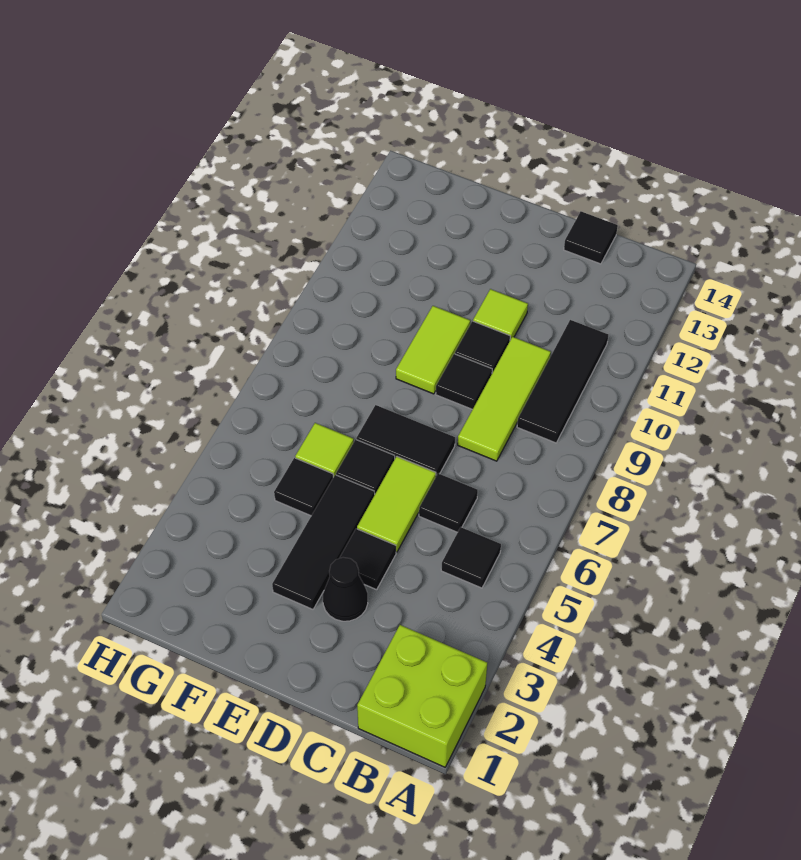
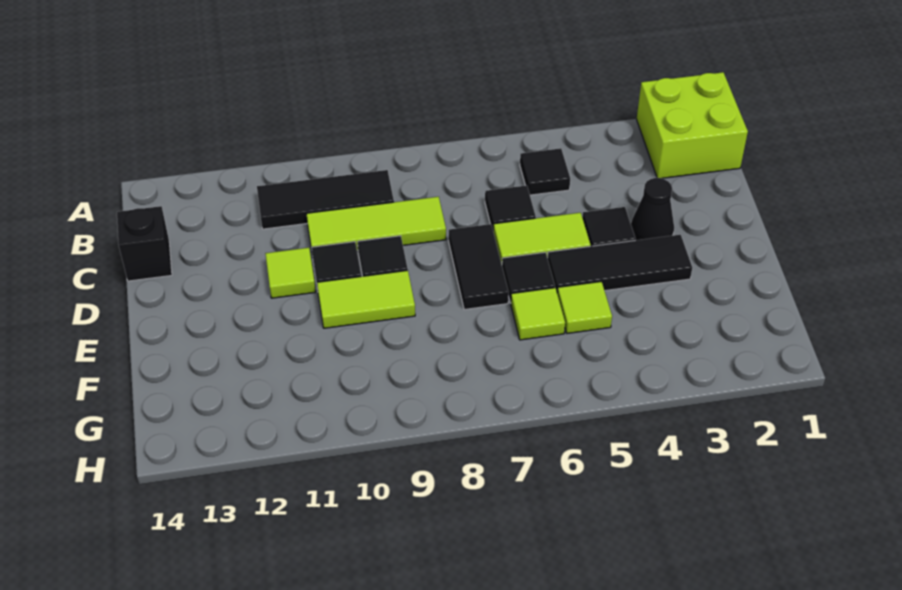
black 1x1 tile [564,212,618,264] -> black 1x1 brick [117,206,172,281]
black 1x1 tile [274,458,333,516] -> lime 1x1 tile [557,281,612,333]

